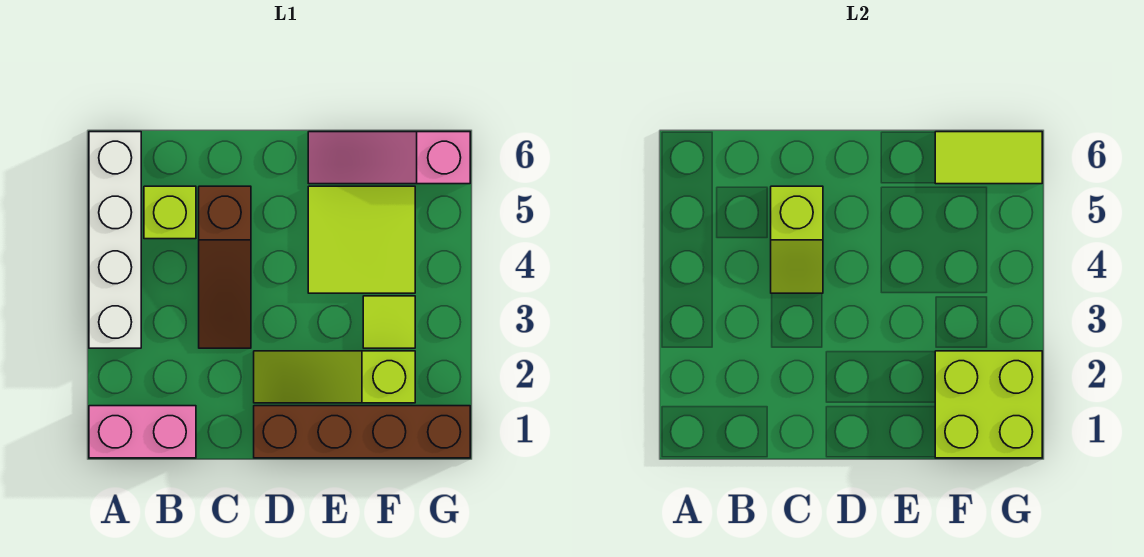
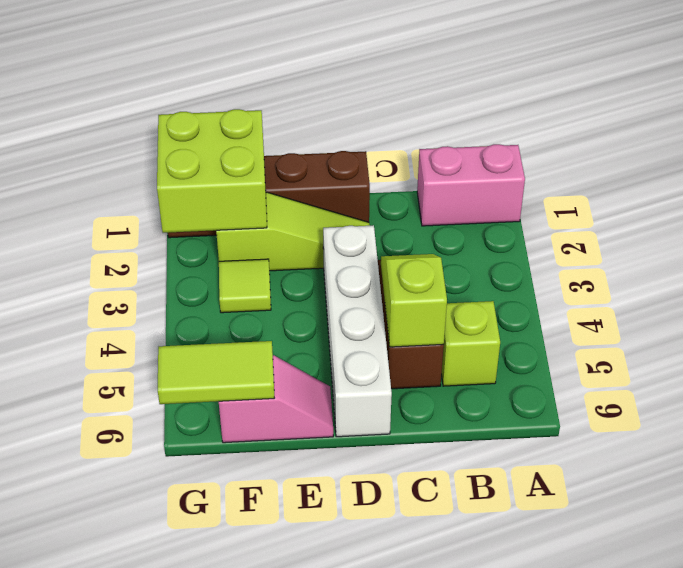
white 1x4 brick [89,132,141,348] -> white 1x4 brick moved to [323,225,392,437]
lime 2x2 tile [308,186,415,293] -> none
pink 1x3 slope [308,132,470,184] -> pink 1x2 slope [219,355,333,443]

